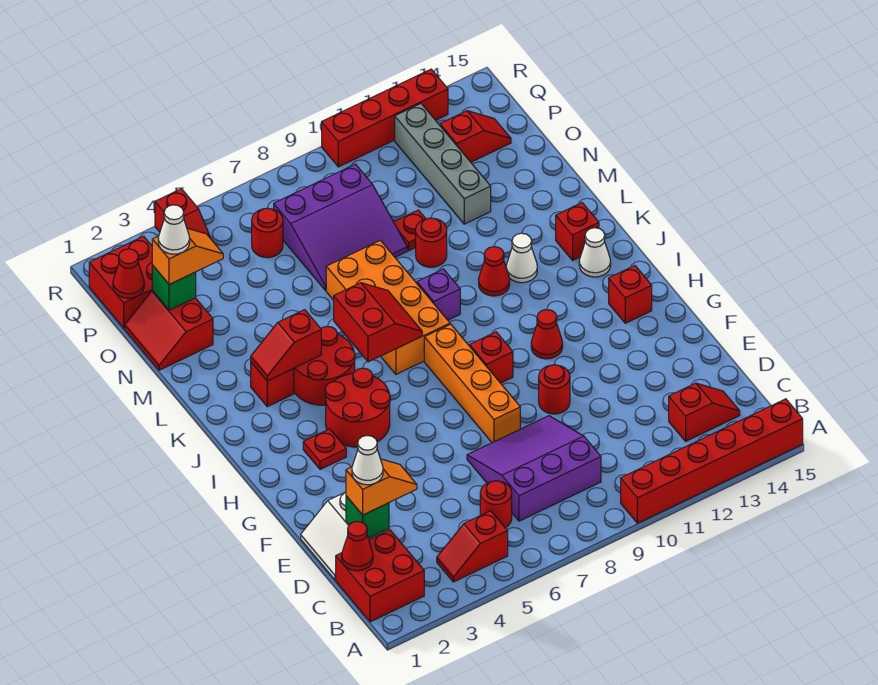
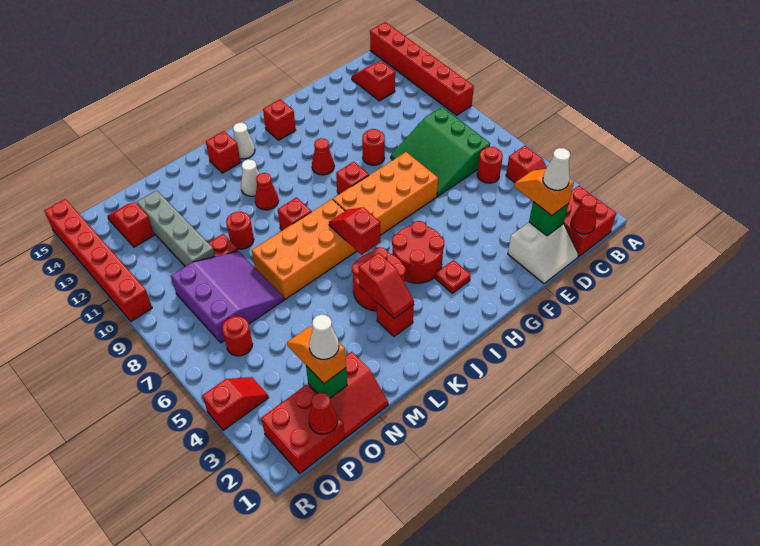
purple 3x3 slope [467,416,601,521] -> green 3x3 slope [391,107,490,196]
orange 1x4 brick [424,324,520,443] -> orange 2x4 brick [333,152,438,235]
red 2x2 slope [334,283,422,362] -> red 1x2 slope [329,207,380,255]
purple 1x1 brick [417,269,460,320] -> red 1x1 brick [278,197,311,230]
grey 1x4 brick [395,104,491,224] -> grey 1x4 brick turned to [137,190,215,266]
red 1x4 brick [322,69,448,167] -> red 1x6 brick [44,199,152,321]

